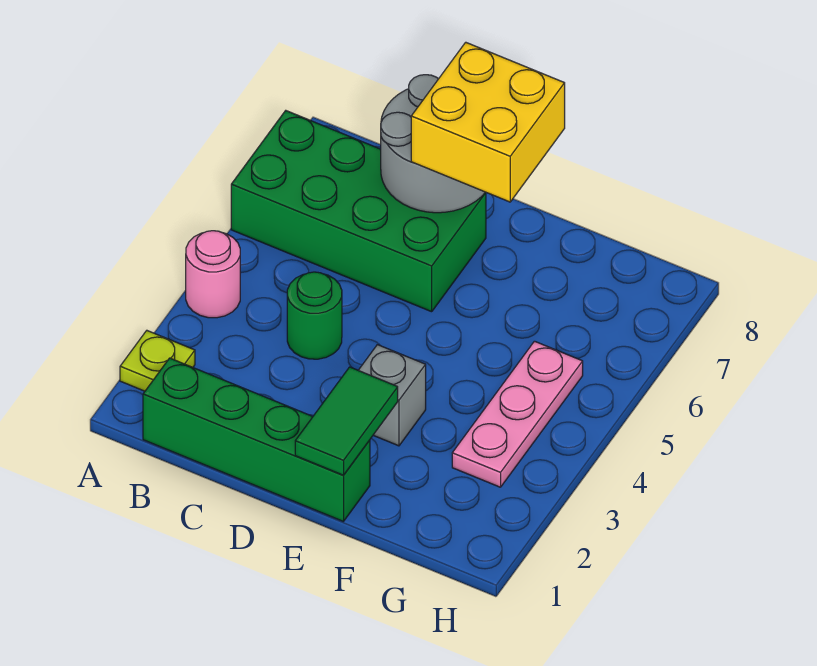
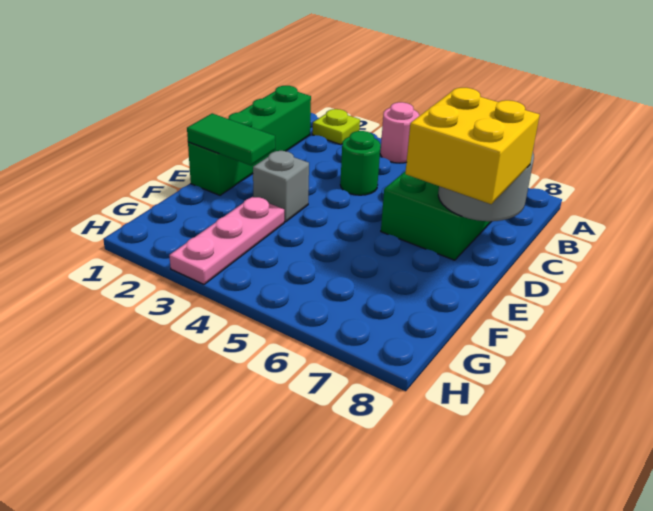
pink 1x3 plate [452,341,583,487] -> pink 1x3 plate turned to [169,197,284,284]

